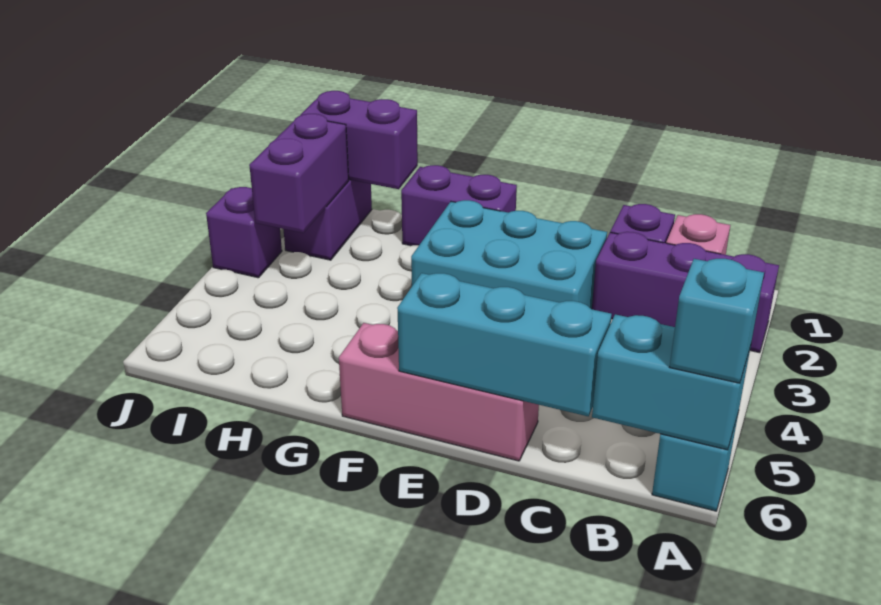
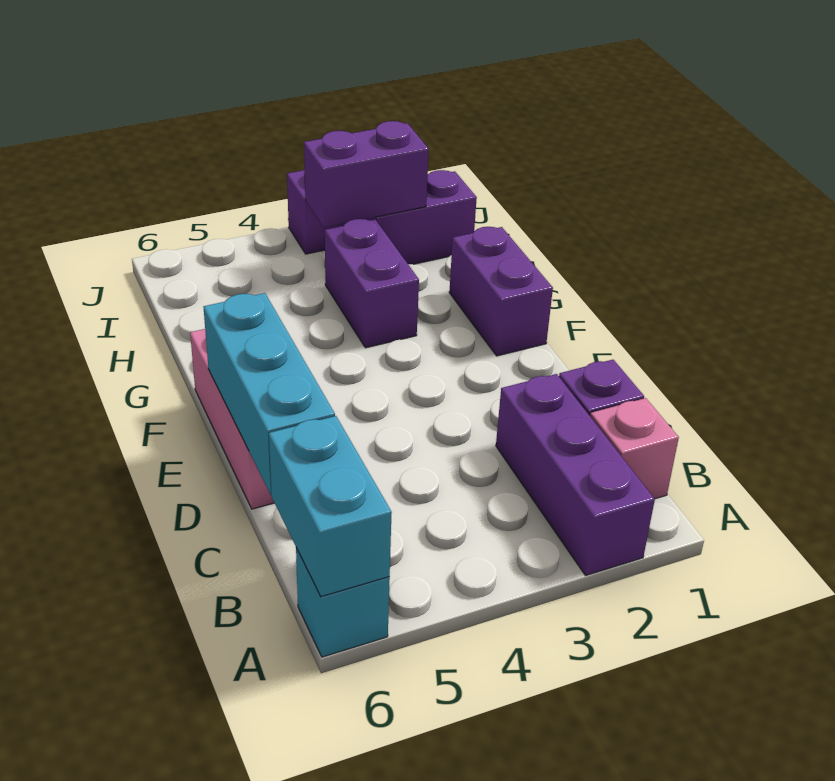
cyan 1x1 brick [670,259,764,383] -> none
cyan 2x3 brick [411,200,607,309] -> none
purple 1x2 brick [301,91,418,189] -> purple 1x2 brick moved to [325,219,419,348]

